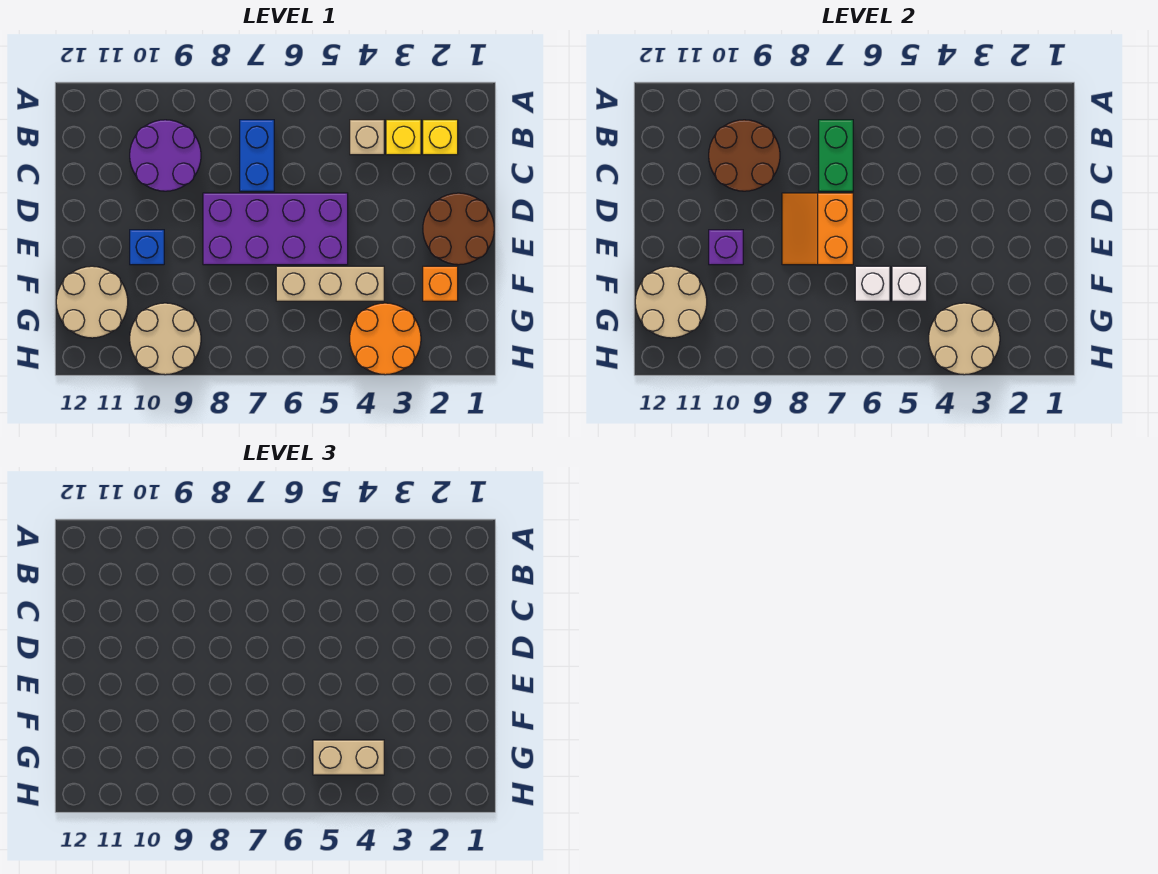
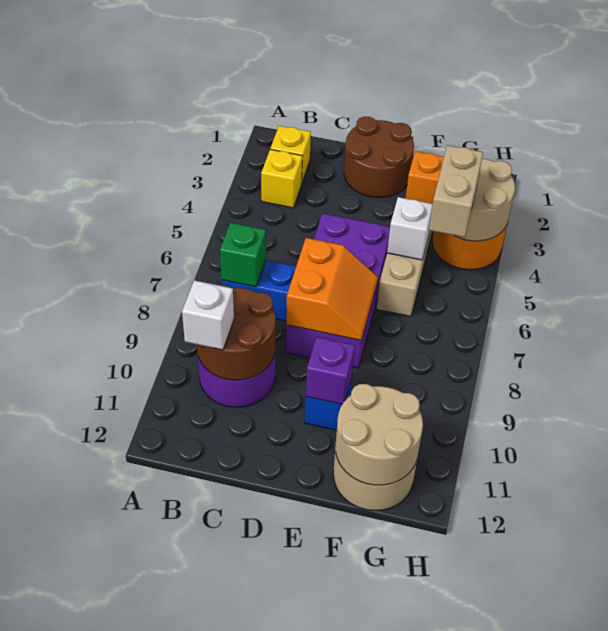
tan 1x1 brick [350,120,384,155] -> none
green 1x2 brick [819,120,853,191] -> green 1x1 brick [220,223,266,287]
orange 2x2 slope [782,193,853,265] -> orange 2x2 slope turned to [286,238,378,340]
white 1x1 brick [855,266,890,301] -> white 1x1 brick moved to [182,280,234,350]
tan 2x2 round brick [130,303,201,375] -> none

